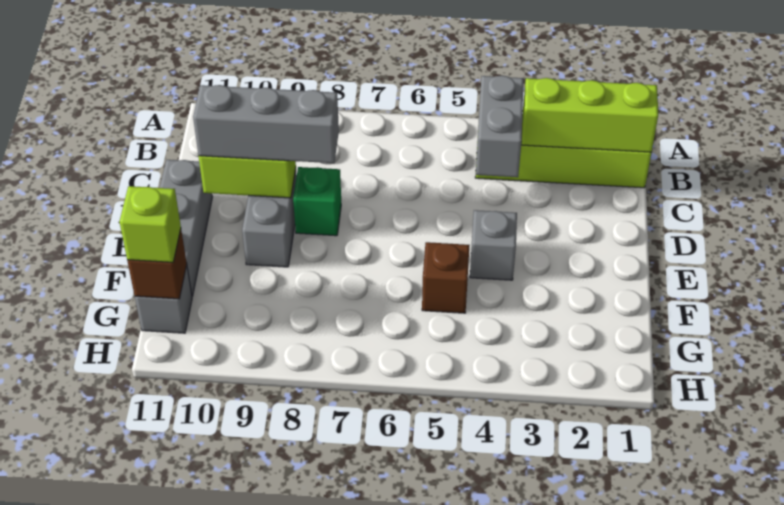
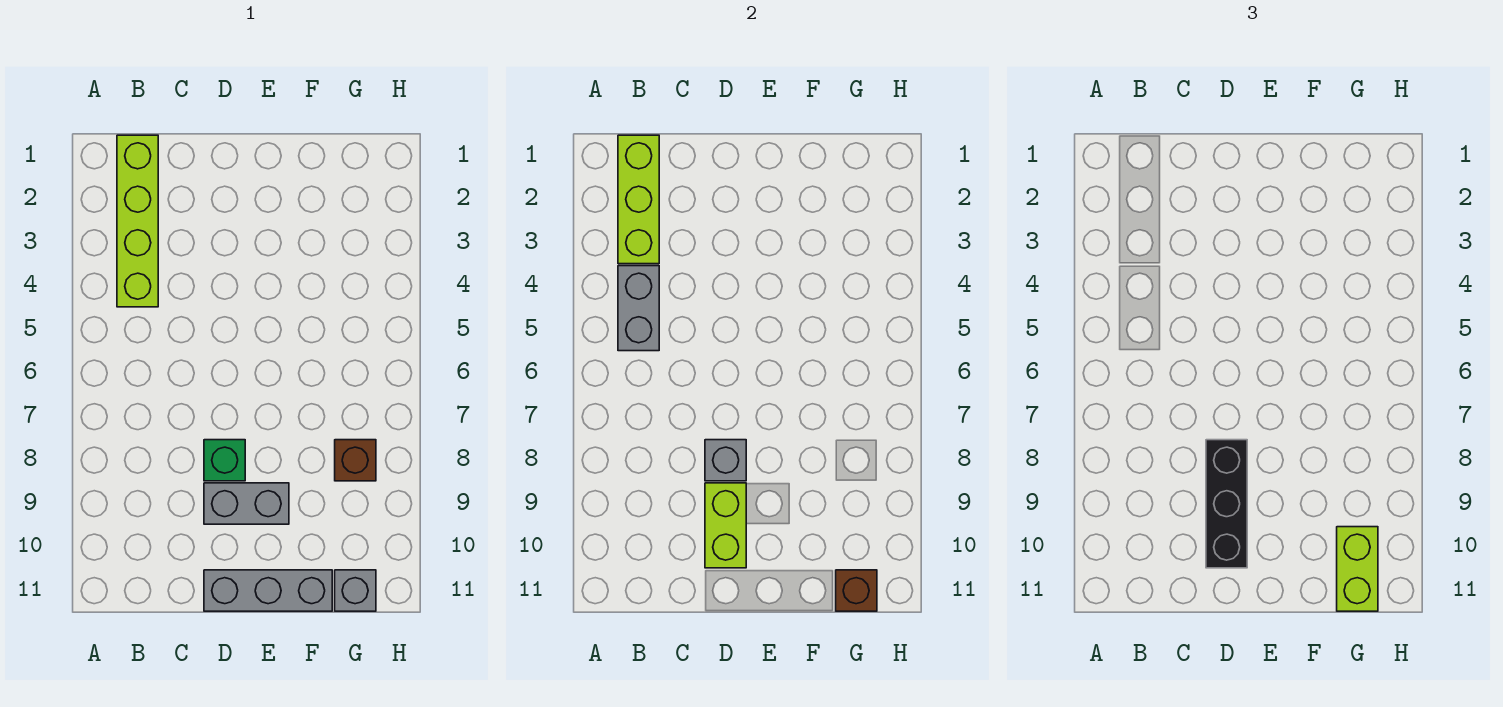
grey 1x2 brick [476,76,524,177] -> grey 1x2 brick turned to [618,266,659,351]
grey 1x3 brick [193,85,339,163] -> black 1x3 brick [1206,440,1247,568]
grey 1x1 brick [470,210,517,280] -> grey 1x1 brick moved to [705,440,746,481]
brown 1x1 brick [422,242,470,313] -> brown 1x1 brick moved to [335,440,376,481]
lime 1x1 brick [120,186,181,262] -> lime 1x2 brick [1337,527,1378,611]

